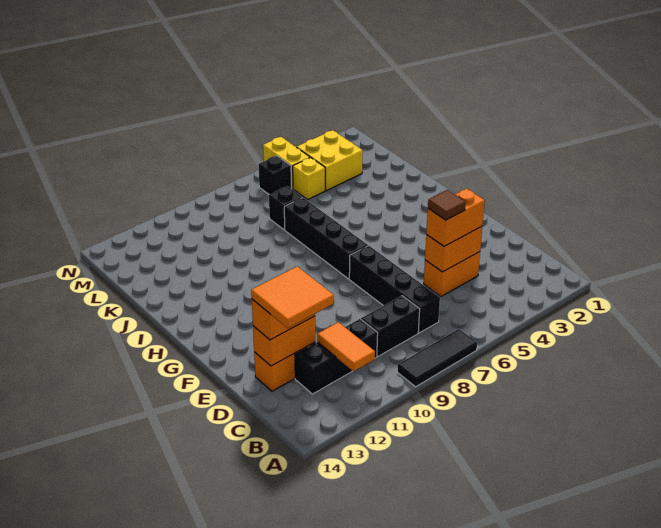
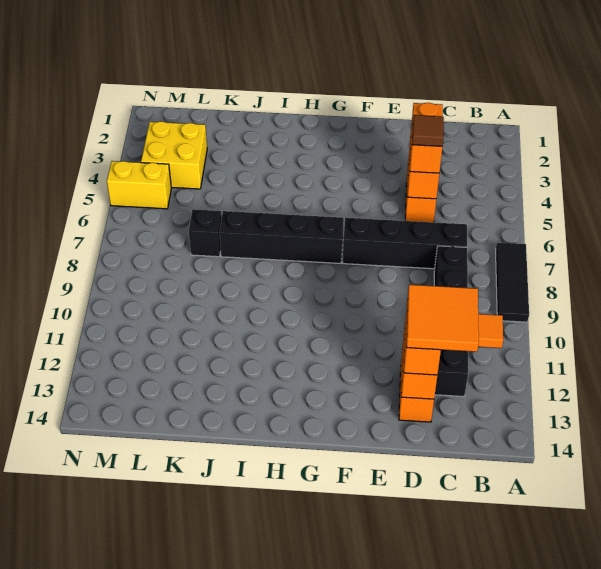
yellow 1x1 brick [293,158,325,200] -> none
black 1x1 brick [258,156,292,195] -> none

